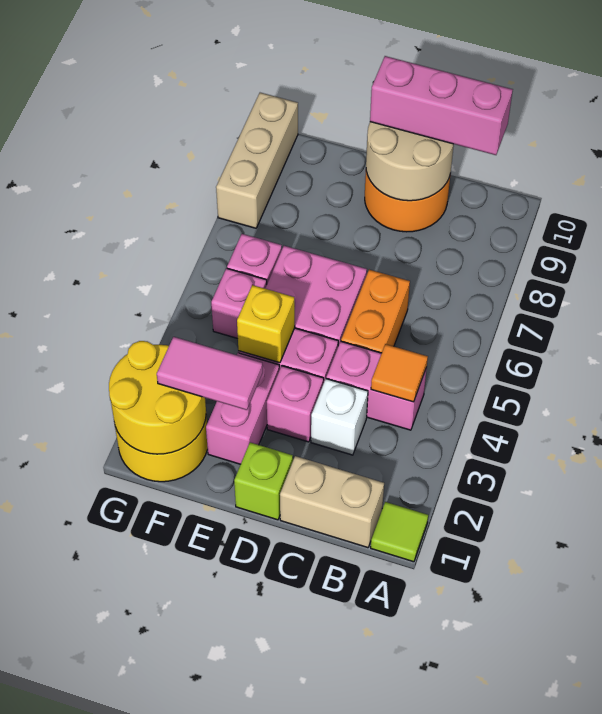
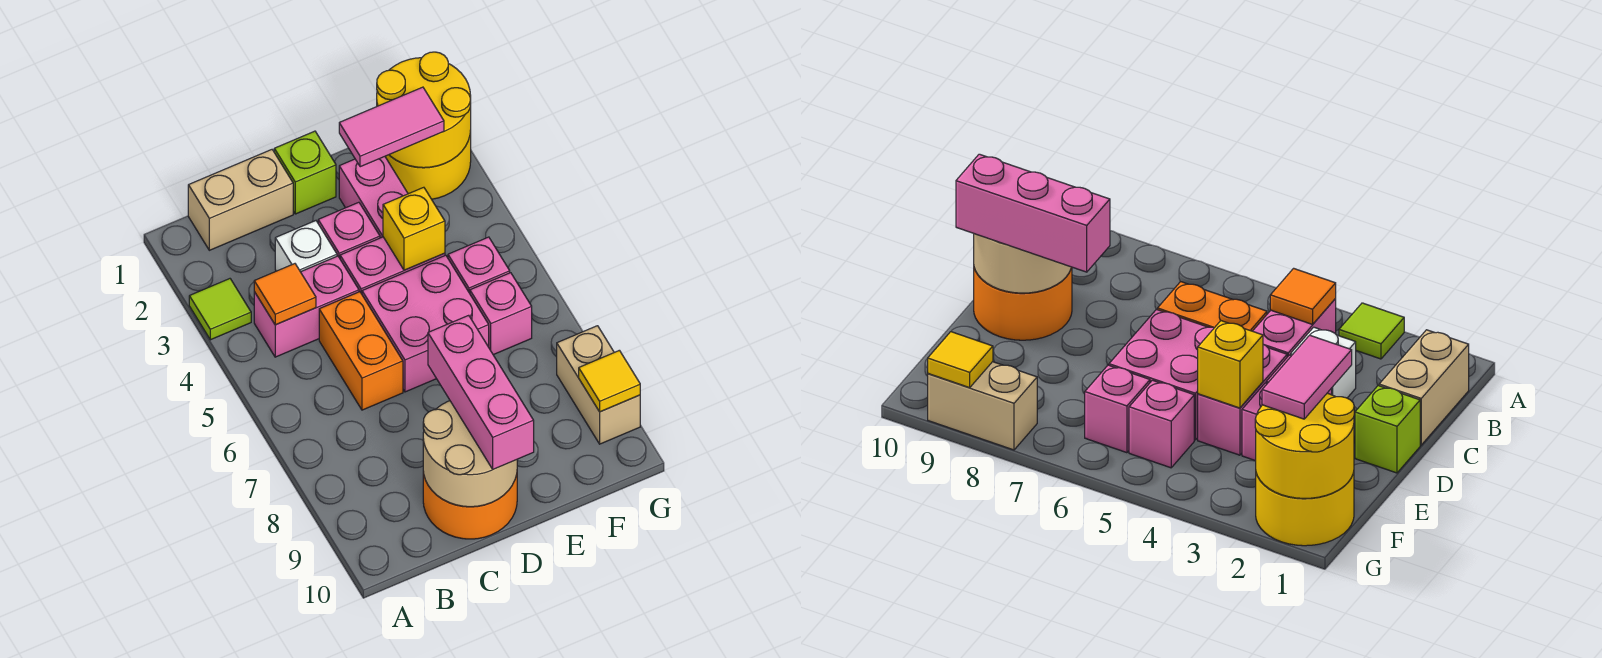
lime 1x1 tile [371,502,428,562] -> lime 1x1 tile moved to [189,279,251,340]
pink 1x3 brick [370,56,513,155] -> pink 1x3 brick turned to [428,315,534,469]
tan 1x3 brick [216,93,298,228] -> tan 1x2 brick [557,326,640,444]
none -> yellow 1x1 tile [579,350,640,412]

